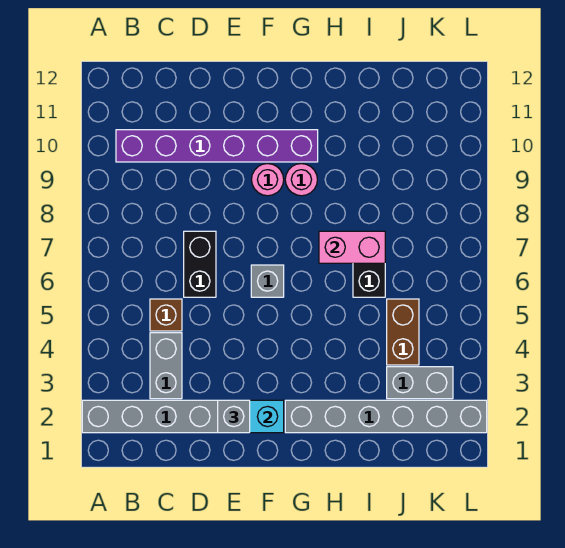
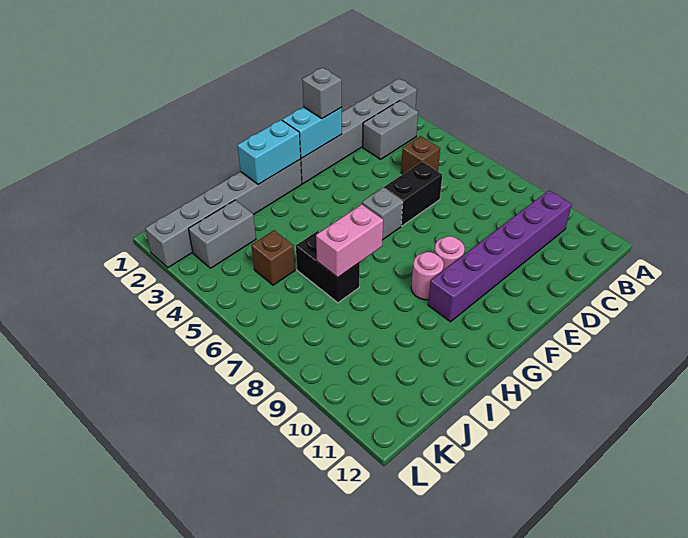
grey 1x2 brick [150,333,182,399] -> grey 1x2 brick turned to [363,101,418,159]
black 1x2 brick [184,231,216,297] -> black 1x2 brick turned to [383,162,442,226]
none -> cyan 1x2 brick [238,120,301,185]
brown 1x2 brick [387,299,419,365] -> brown 1x1 brick [252,230,295,285]

